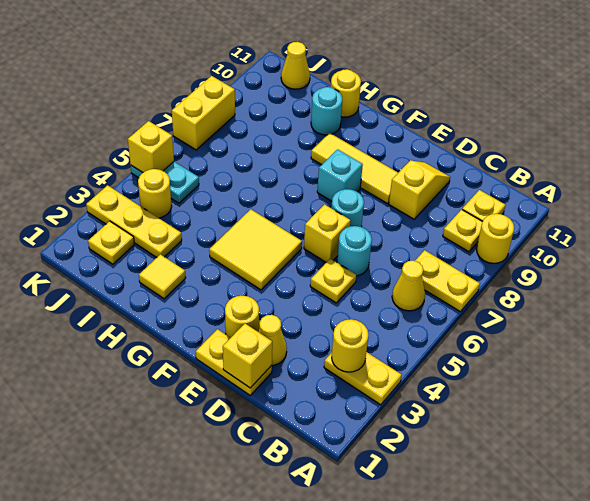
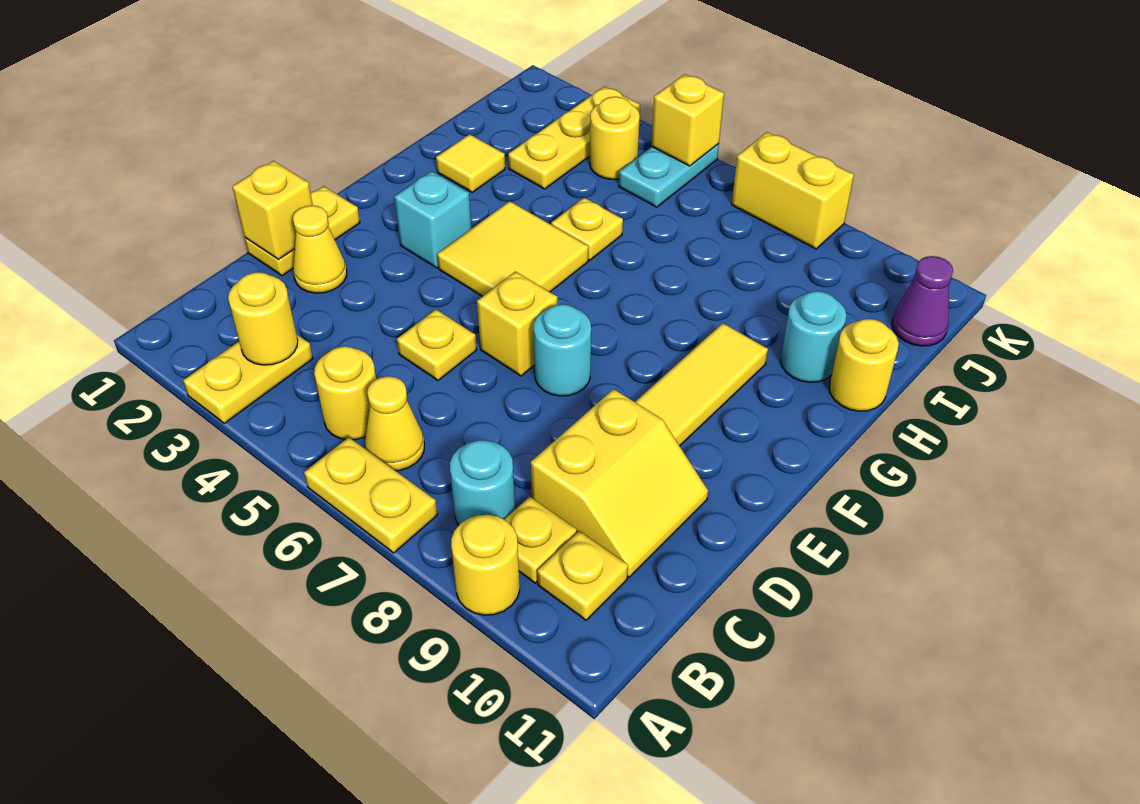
yellow 1x2 plate [415,250,480,311] -> yellow 1x2 plate turned to [304,437,437,553]
cyan 1x1 round brick [337,226,372,276] -> cyan 1x1 round brick moved to [450,440,515,526]
yellow 1x2 slope [389,160,450,219] -> yellow 2x2 slope [531,389,708,577]
yellow 1x1 round brick [225,296,259,338] -> yellow 1x1 round brick moved to [314,346,376,440]
cyan 1x1 brick [317,149,363,201] -> cyan 1x1 brick moved to [394,171,472,268]
yellow 1x1 plate [88,221,134,264] -> yellow 1x1 plate moved to [551,198,623,260]
yellow 1x1 cone [281,42,310,89] -> purple 1x1 cone [892,256,953,346]

